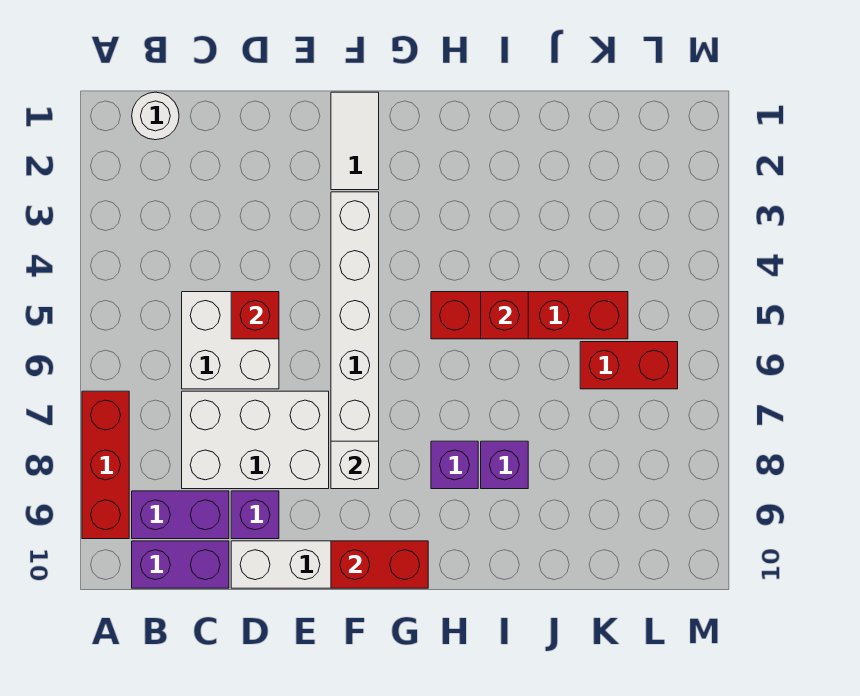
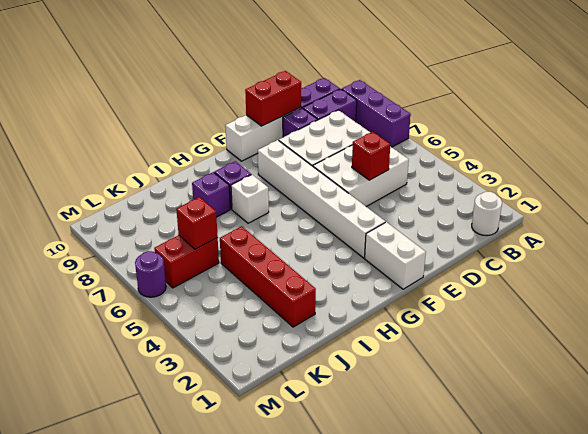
red 1x3 brick [82,391,129,539] -> purple 1x3 brick [342,80,411,147]
white 2x2 brick [182,292,279,389] -> white 2x3 brick [313,145,409,206]
white 1x2 tile [331,92,379,190] -> white 1x2 brick [365,222,426,289]
white 1x1 brick [331,441,379,489] -> white 1x1 brick moved to [231,175,269,223]
red 1x2 brick [331,541,428,588] -> red 1x2 brick moved to [245,71,301,126]
red 1x4 brick [431,292,628,339] -> red 1x4 brick turned to [220,226,316,327]
red 1x1 brick [481,292,528,339] -> red 1x1 brick moved to [176,197,218,249]
none -> purple 1x1 round brick [135,251,166,297]

